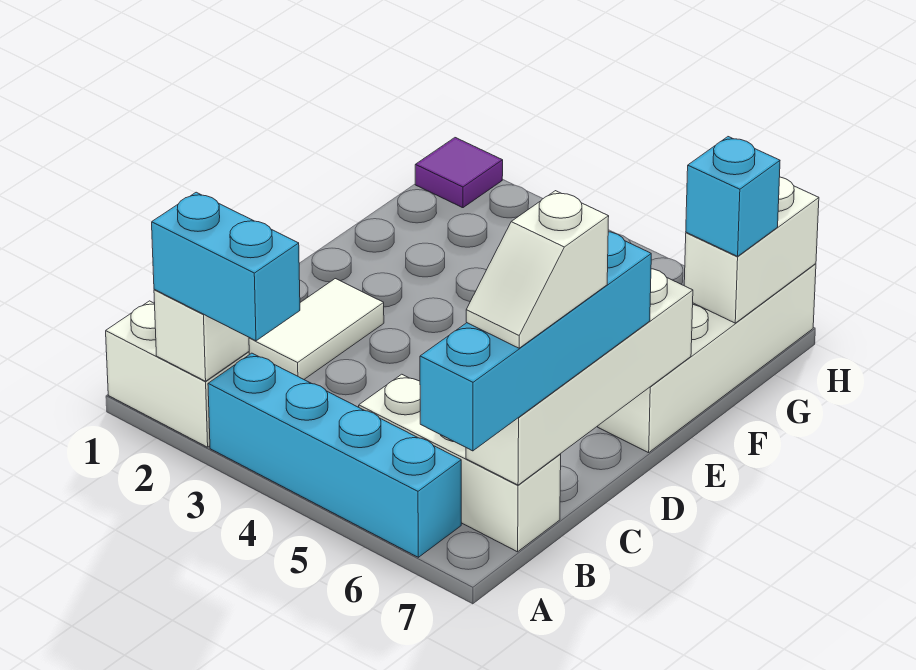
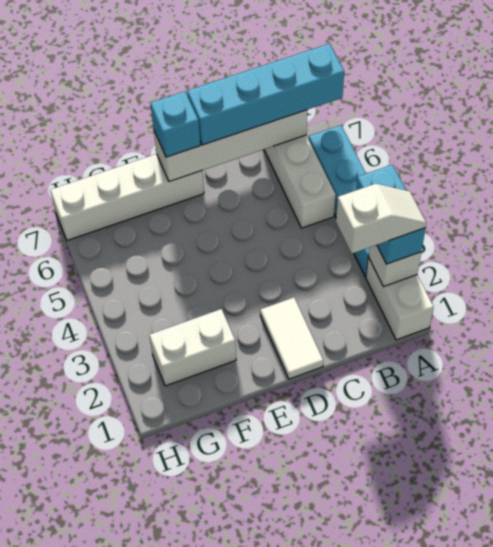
white 1x2 slope [466,191,609,348] -> white 1x2 slope moved to [336,184,426,254]
white 1x2 tile [249,279,384,379] -> white 1x2 tile turned to [260,298,323,379]
white 1x2 brick [684,177,819,323] -> white 1x2 brick moved to [149,309,236,386]
cyan 1x1 brick [686,137,780,256] -> cyan 1x1 brick moved to [150,91,200,157]
purple 1x1 tile [415,138,503,208] -> none

